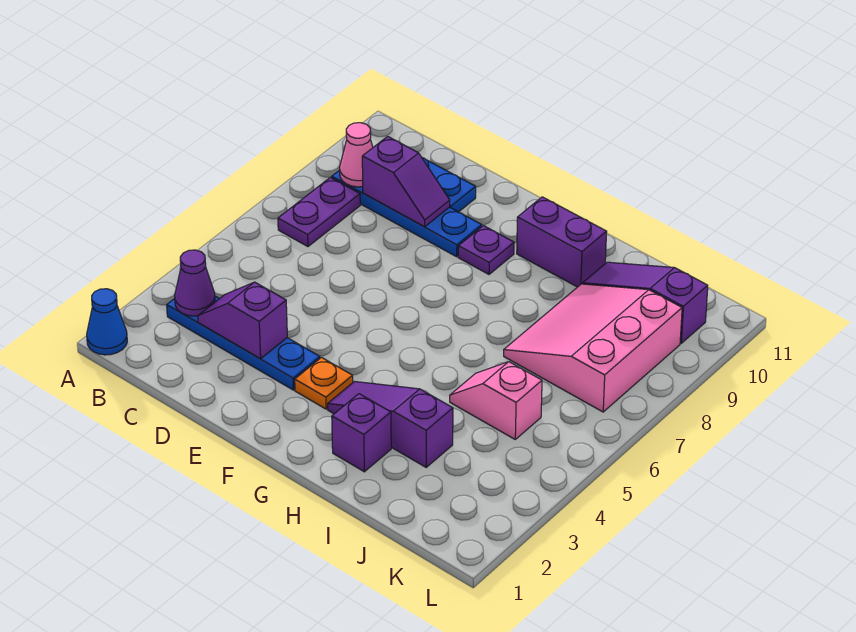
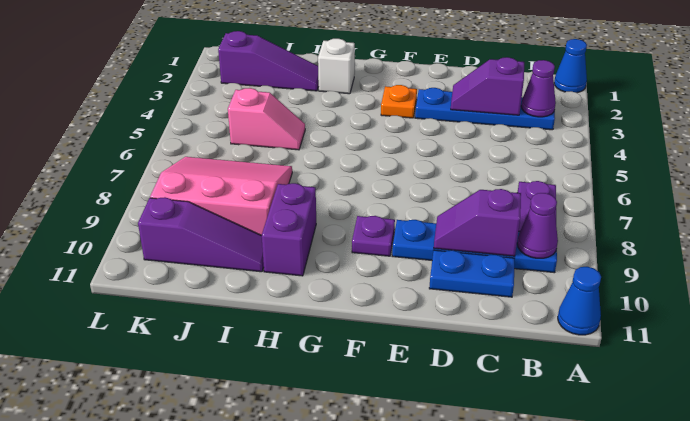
none -> blue 1x1 cone [558,267,601,335]
pink 1x1 cone [340,123,373,187] -> purple 1x1 cone [517,193,558,258]
purple 1x2 slope [198,282,287,359] -> purple 1x2 slope turned to [451,57,524,115]
purple 1x3 slope [328,382,453,467] -> purple 1x3 slope moved to [218,31,319,91]
purple 1x2 brick [517,197,607,287] -> purple 1x2 brick turned to [262,183,316,276]
purple 1x1 brick [332,394,391,472] -> white 1x1 brick [318,39,355,94]
pink 3x3 slope [504,284,682,412] -> pink 3x3 slope turned to [150,157,292,235]

